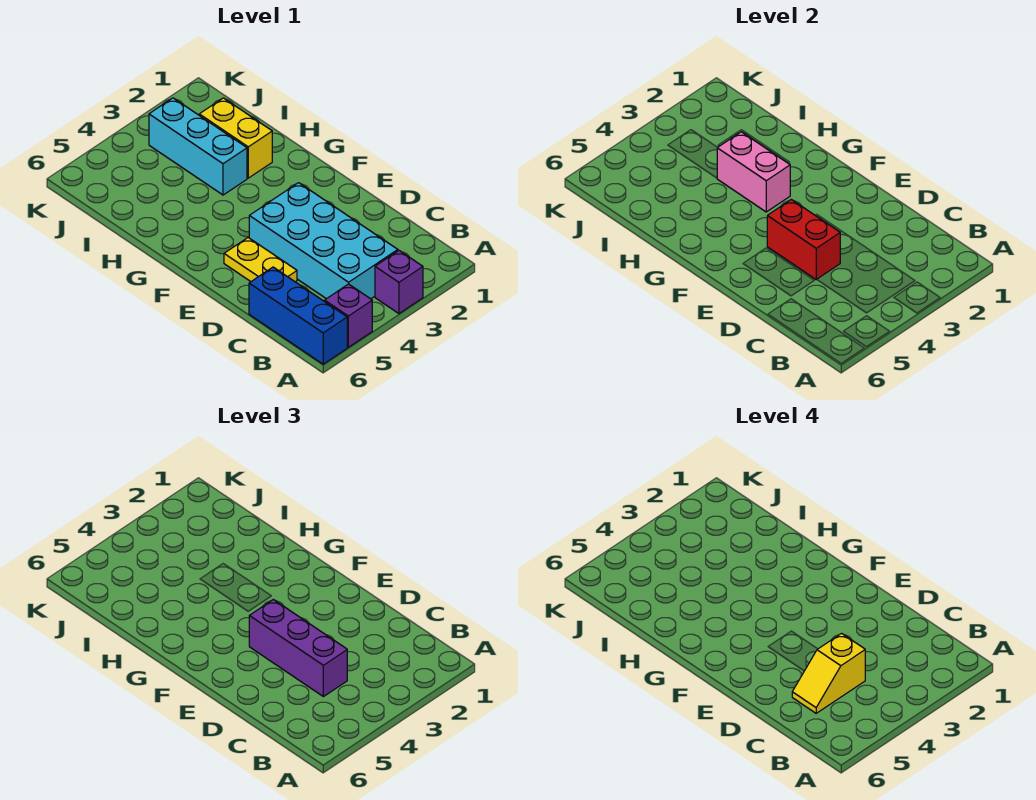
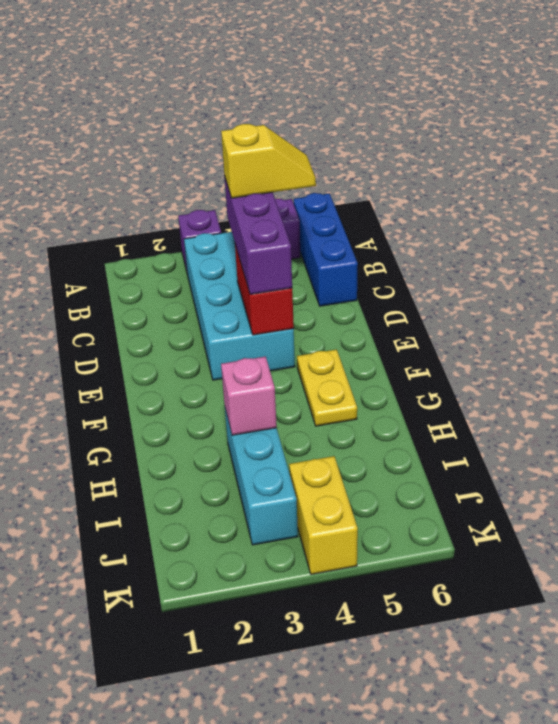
yellow 1x2 plate [224,238,297,282] -> yellow 1x2 plate moved to [297,349,357,426]
pink 1x2 brick [717,132,790,212] -> pink 1x1 brick [221,357,277,435]
yellow 1x2 brick [199,98,272,178] -> yellow 1x2 brick moved to [289,456,358,574]

